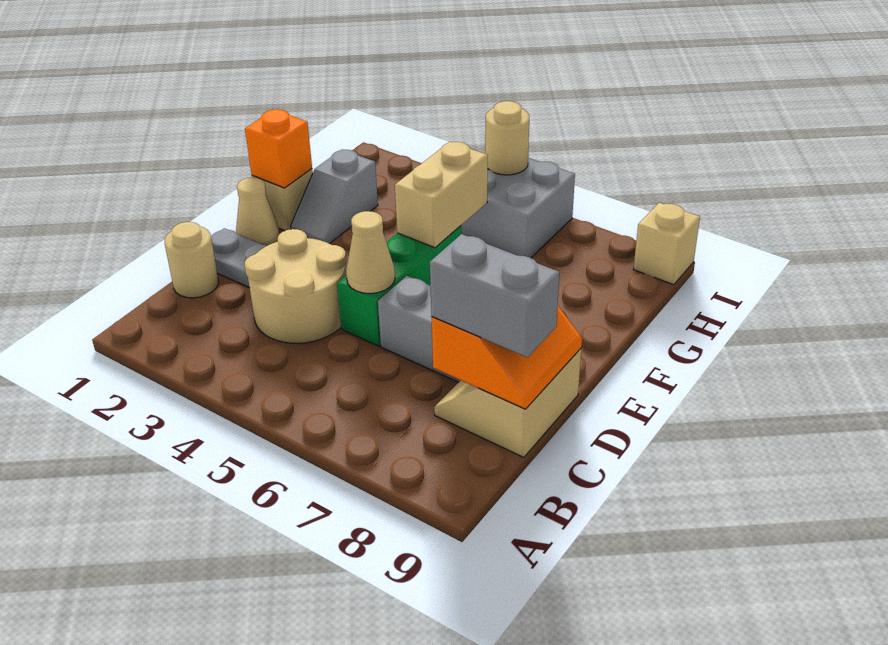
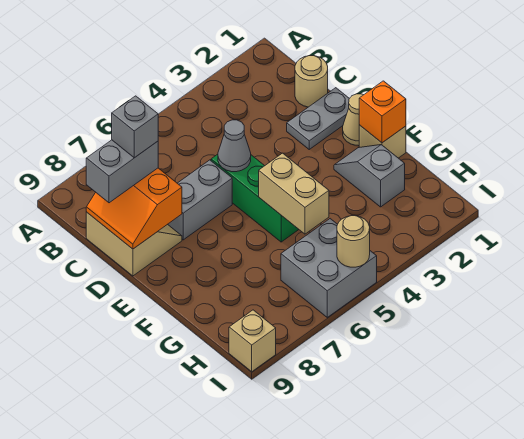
tan 2x2 round brick [244,229,346,343] -> none
none -> grey 1x1 brick [112,96,158,158]
tan 1x1 cone [346,211,395,294] -> grey 1x1 cone [218,120,251,172]

